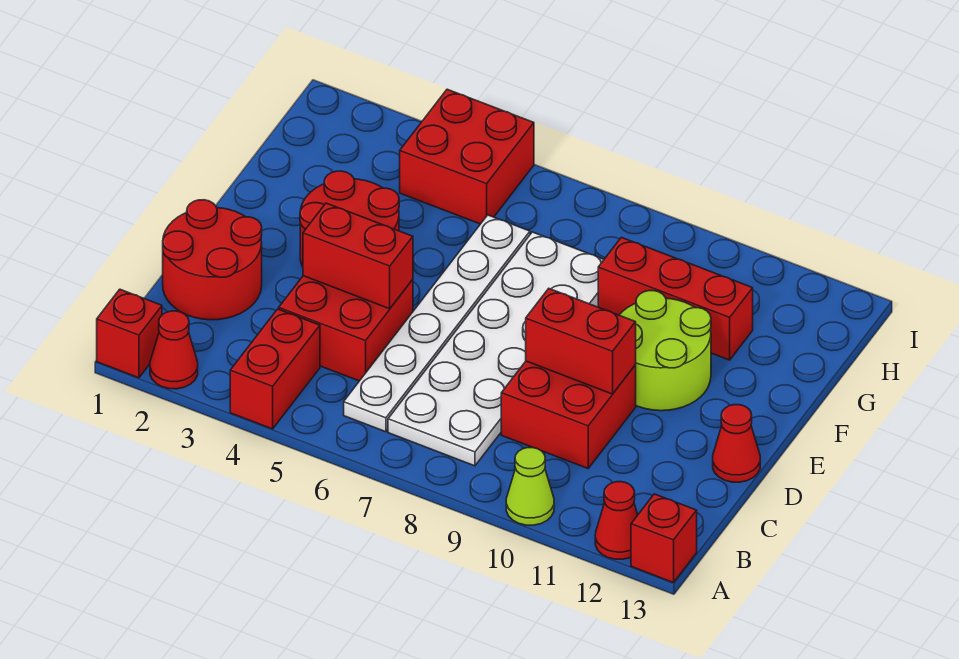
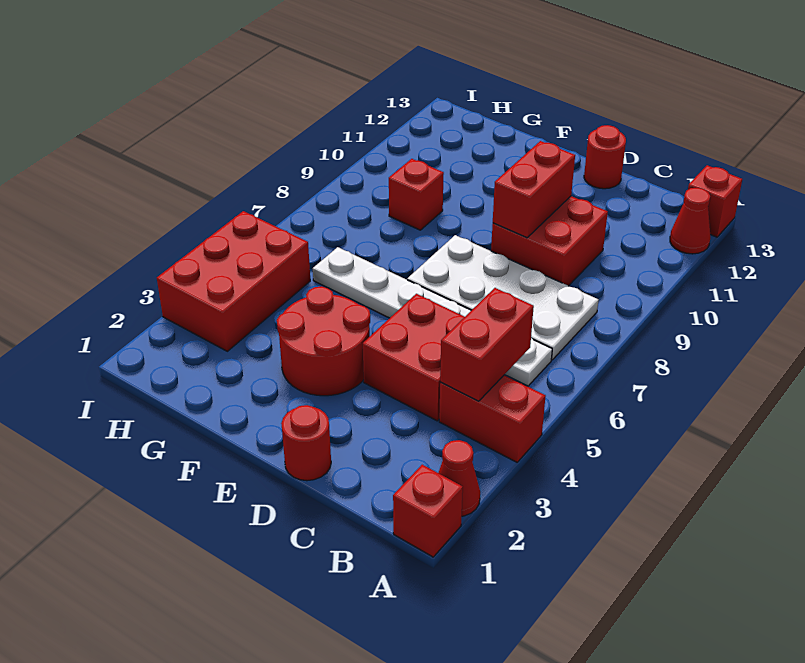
lime 1x1 cone [506,448,554,525] -> none
white 2x6 plate [388,232,604,466] -> white 2x4 plate [407,235,599,360]
red 2x2 round brick [163,200,262,320] -> red 1x1 round brick [281,405,331,481]
red 1x2 brick [303,203,413,309] -> red 1x2 brick moved to [440,288,534,401]
red 1x1 cone [713,405,760,482] -> red 1x1 round brick [584,125,626,189]
lime 2x2 round brick [620,291,711,411] -> none
red 1x3 brick [598,237,753,360] -> red 1x1 brick [389,159,444,230]
red 2x2 brick [400,89,534,224] -> red 2x3 brick [157,211,310,351]

